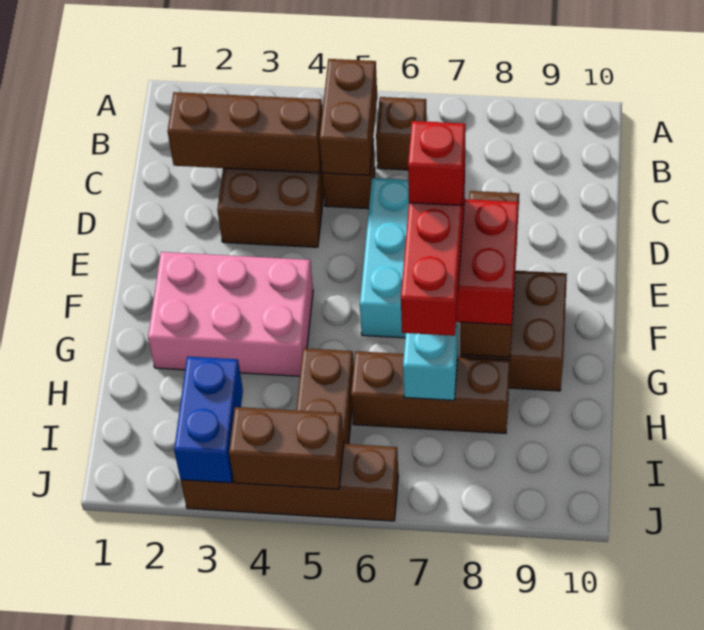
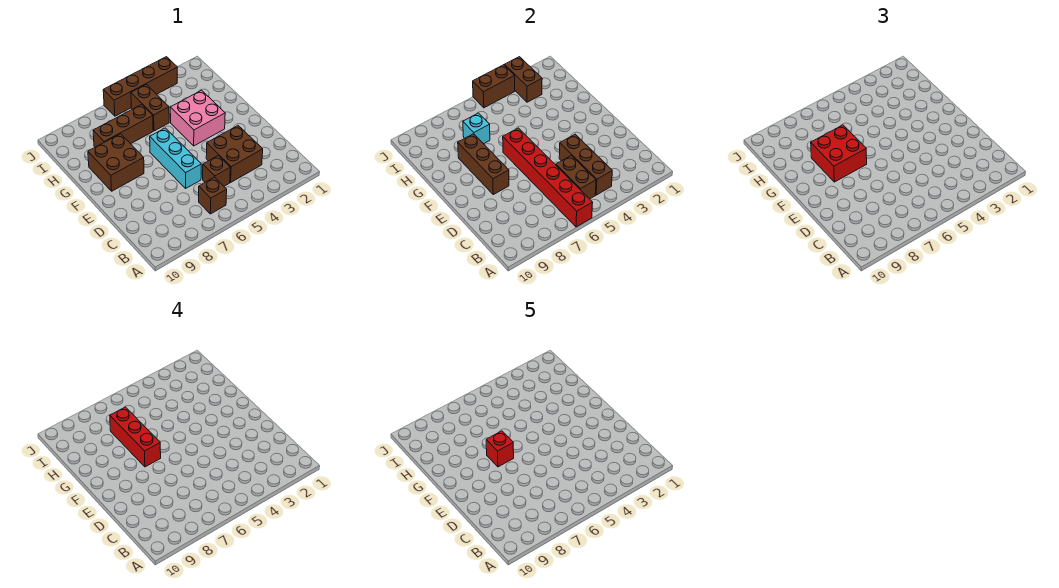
none -> red 1x6 brick [503,128,593,227]
brown 1x3 brick [168,92,322,173] -> brown 1x3 brick turned to [559,134,612,195]
pink 2x3 brick [148,252,313,376] -> pink 2x2 brick [170,90,225,146]
blue 1x2 brick [174,356,243,483] -> brown 1x2 brick [505,57,542,102]

